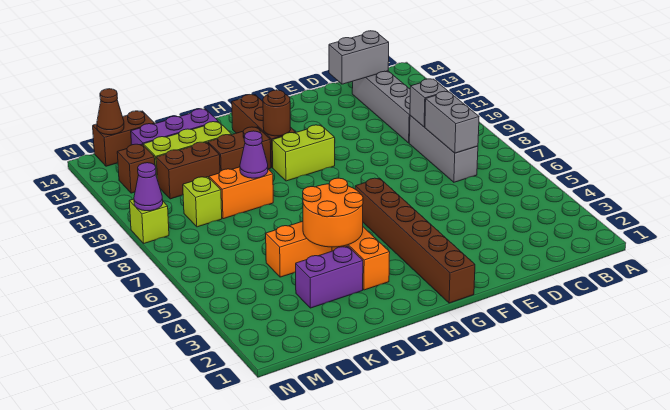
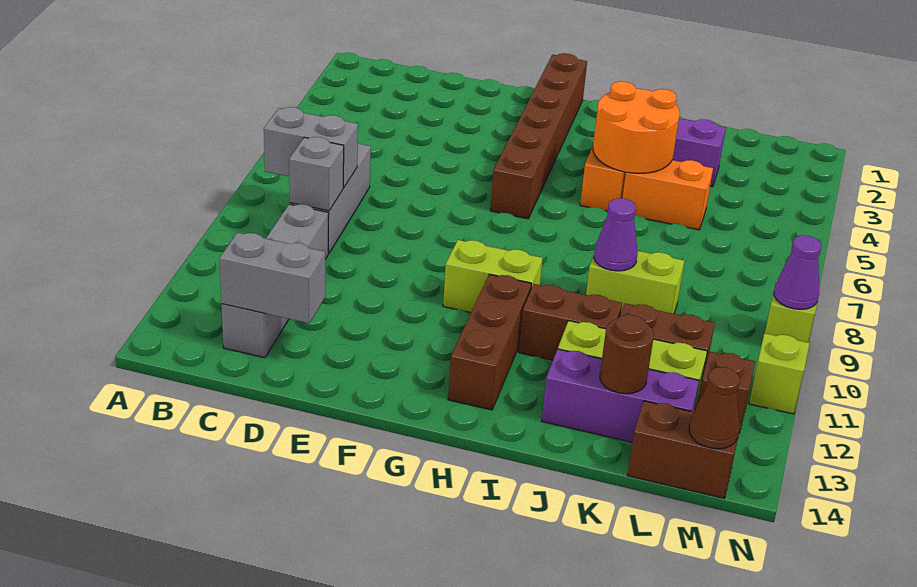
grey 1x2 brick [425,91,479,153] -> grey 1x2 brick turned to [264,107,358,188]
brown 1x1 round brick [263,90,290,136] -> brown 1x1 round brick moved to [600,315,654,394]
orange 1x2 brick [209,167,273,219] -> lime 1x2 brick [586,251,684,314]
lime 1x1 brick [183,177,222,227] -> lime 1x1 brick moved to [749,333,809,414]

